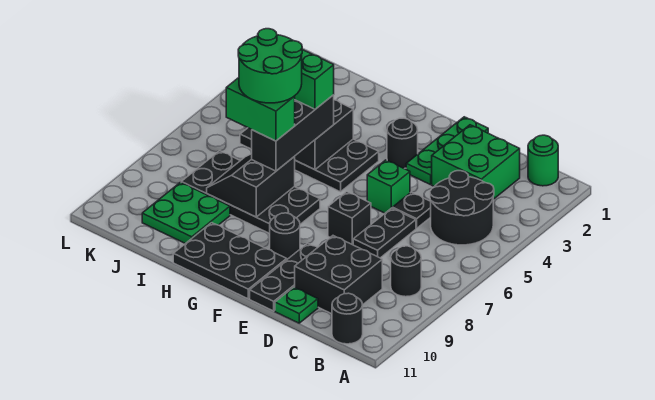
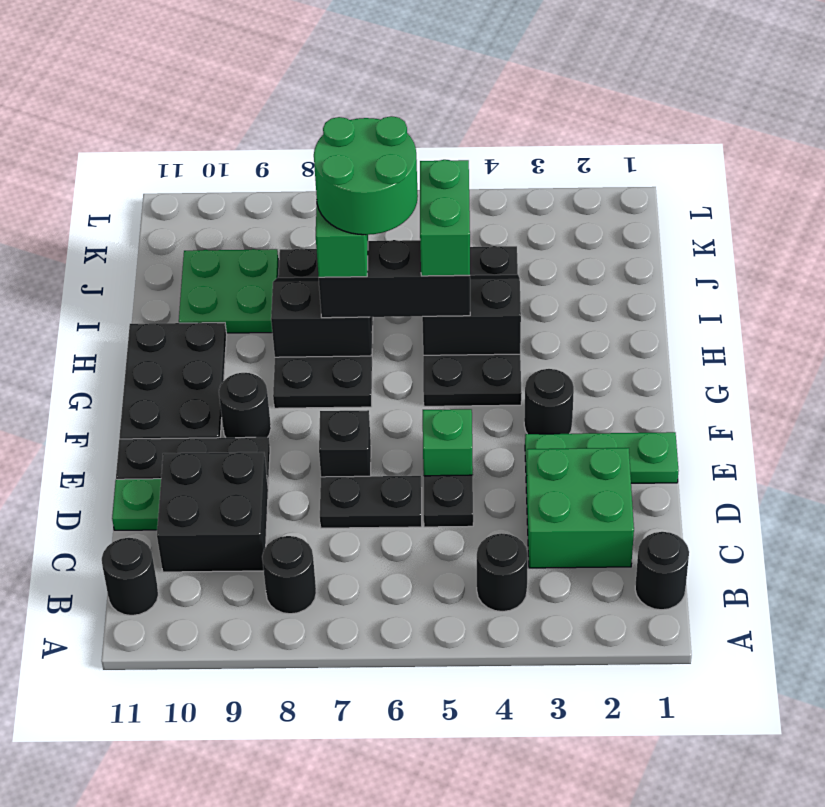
green 1x1 round brick [528,135,558,186] -> black 1x1 round brick [635,532,689,610]
black 2x2 round brick [430,171,494,245] -> black 1x1 round brick [477,533,528,612]

